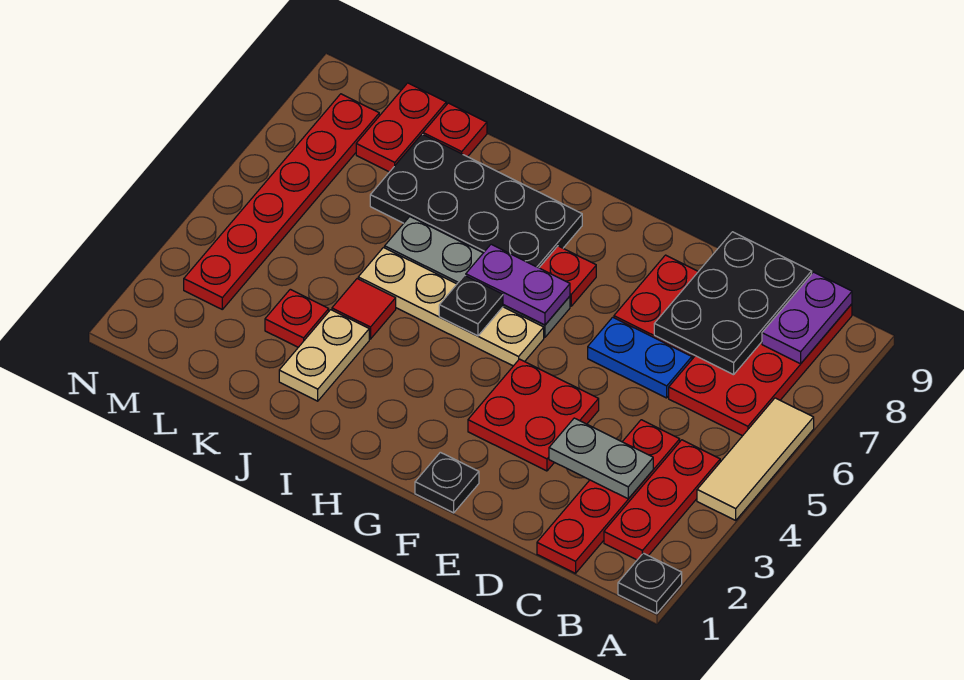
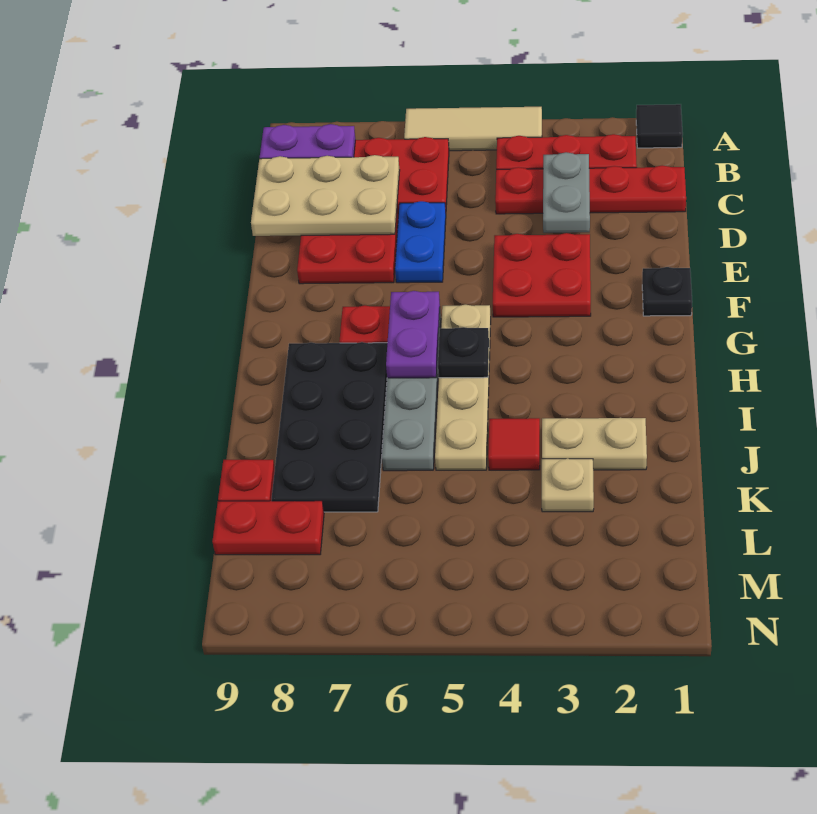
black 1x1 plate [618,553,682,614] -> black 1x1 tile [636,104,683,148]
black 2x3 plate [654,232,812,375] -> tan 2x3 plate [251,155,400,236]
red 1x1 plate [265,289,329,347] -> tan 1x1 plate [542,459,594,512]
red 1x6 plate [184,94,379,309] -> none

